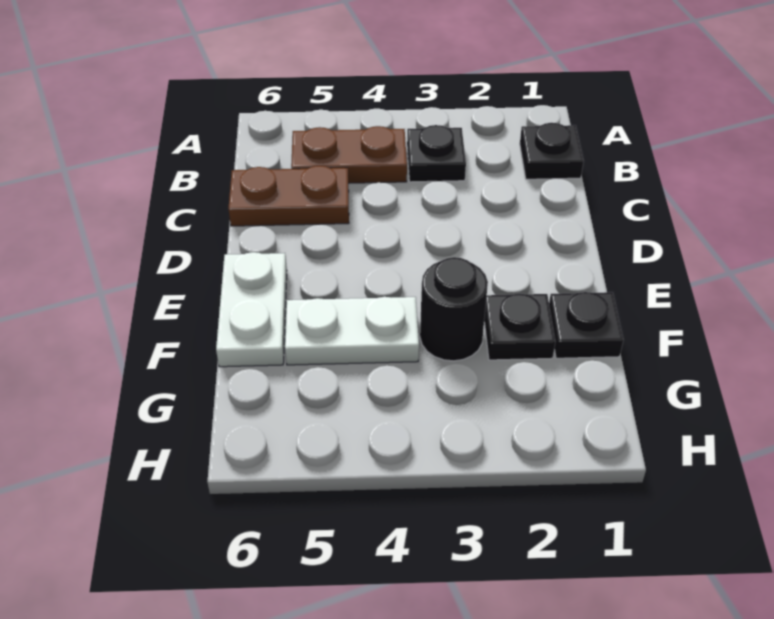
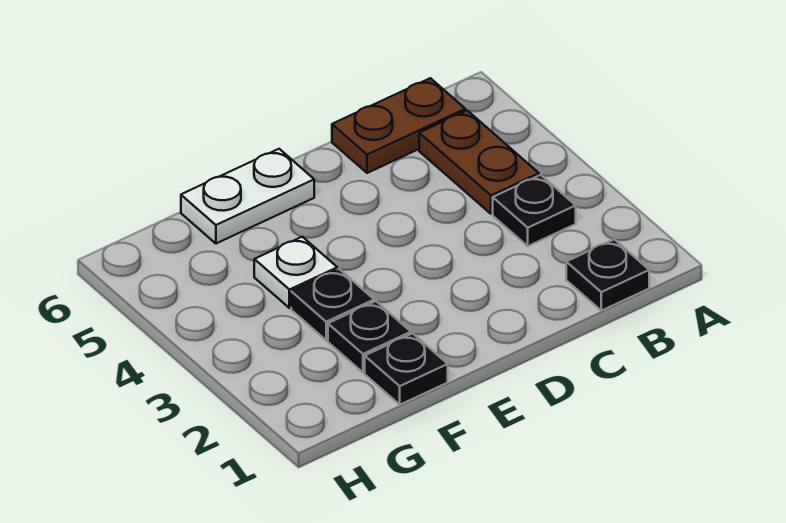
brown 1x2 plate [228,166,349,226] -> brown 1x2 plate turned to [332,78,465,173]
black 1x1 round brick [420,257,488,361] -> black 1x1 plate [291,269,374,340]
white 1x2 plate [285,297,419,365] -> white 1x1 plate [254,237,337,308]

